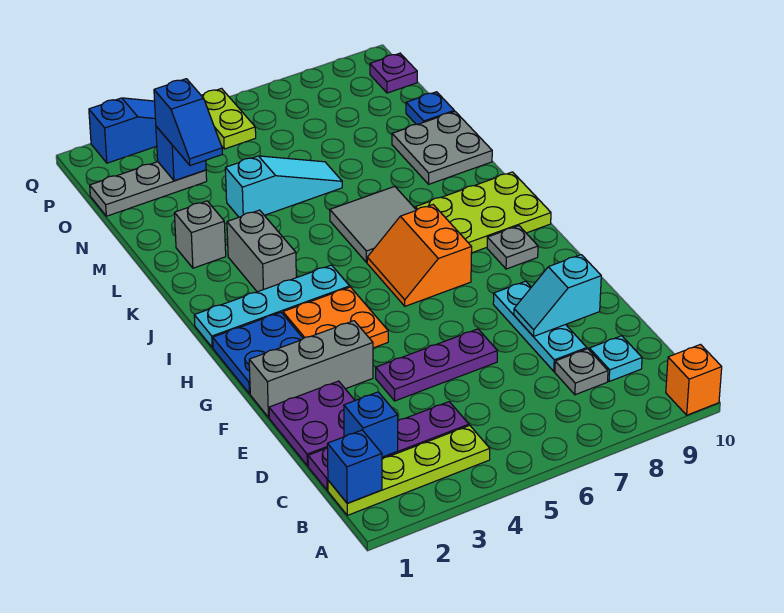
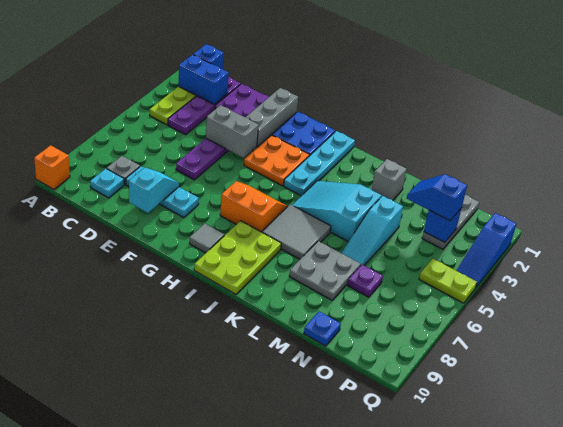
blue 1x1 brick [344,392,398,457] -> blue 1x2 brick [179,55,229,104]
grey 1x1 plate [487,226,538,269] -> grey 1x1 tile [190,223,224,253]
grey 1x2 brick [227,210,296,292] -> grey 1x2 brick moved to [206,105,259,158]
none -> cyan 2x3 slope [292,181,381,242]
grey 2x2 plate [392,112,492,184] -> grey 2x2 plate moved to [289,241,361,300]
purple 1x1 plate [370,53,417,93] -> purple 1x1 plate moved to [348,265,383,297]

